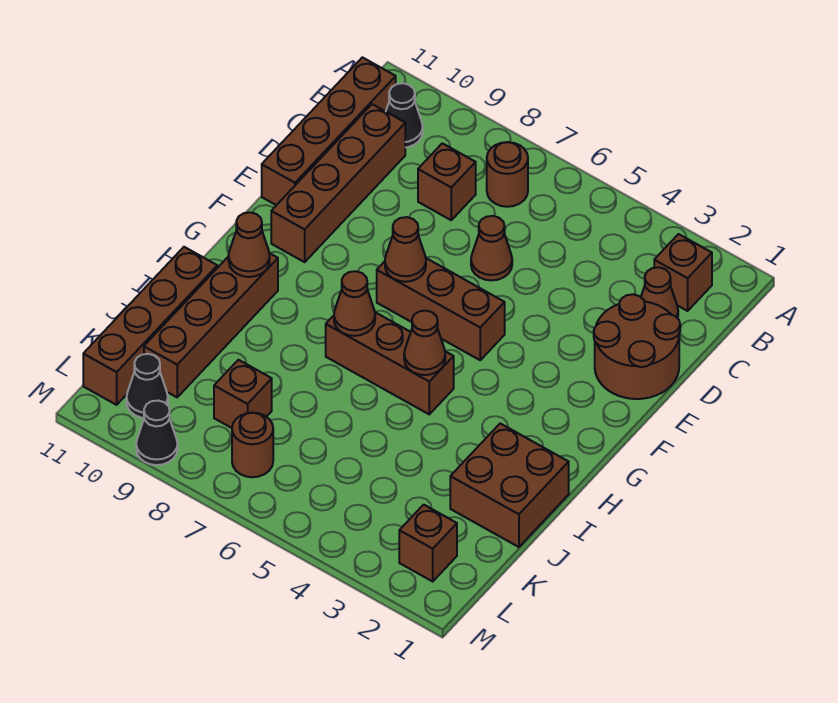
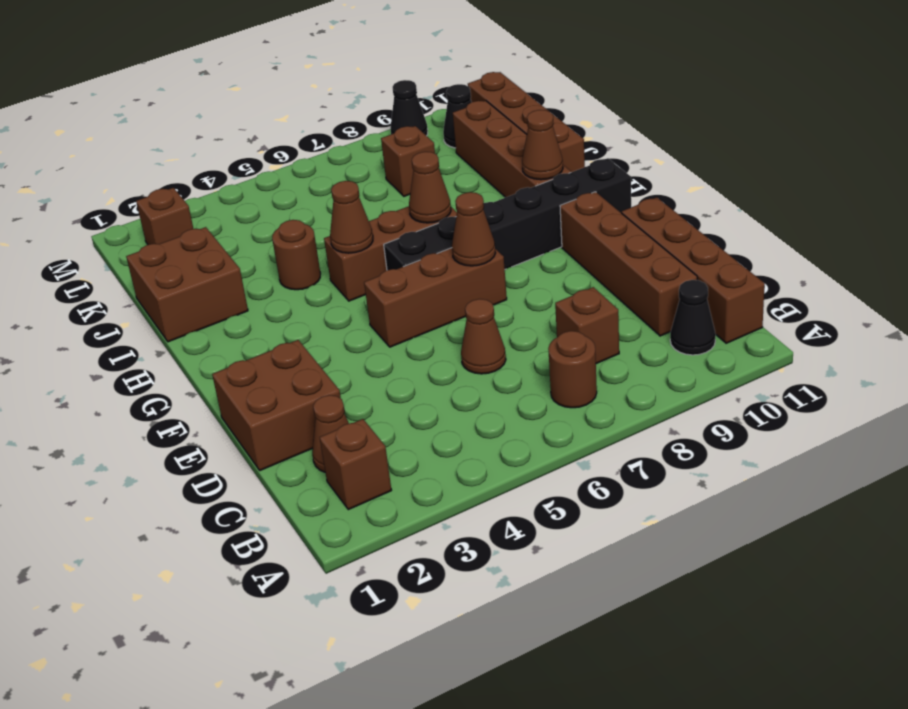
brown 2x2 round brick [594,294,680,399] -> brown 2x2 brick [212,340,341,470]
none -> black 1x6 brick [384,159,631,270]
brown 1x1 round brick [232,413,273,477] -> brown 1x1 round brick moved to [272,220,321,290]

